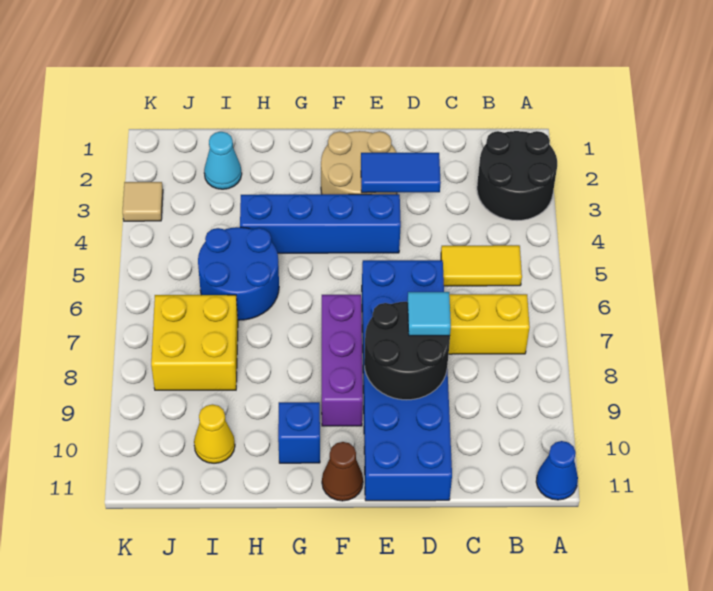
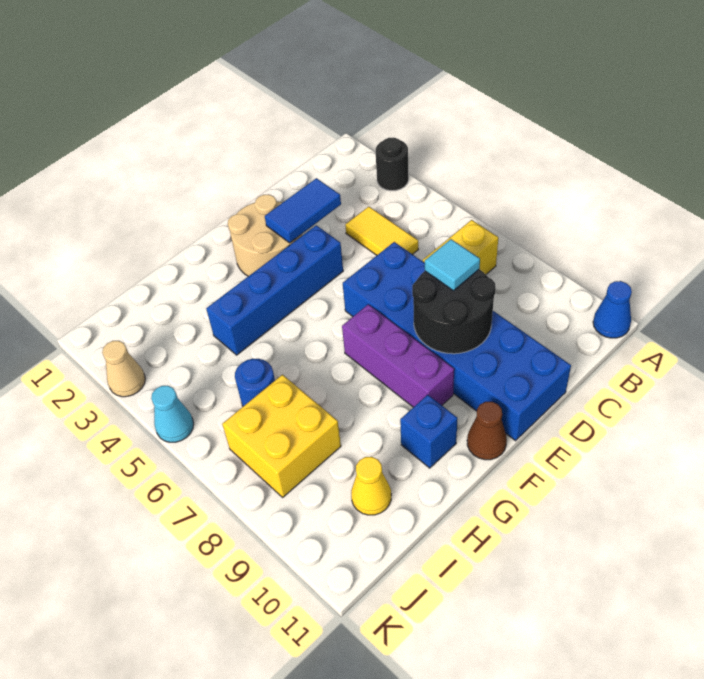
black 2x2 round brick [477,131,557,220] -> black 1x1 round brick [376,138,409,191]
yellow 1x2 tile [441,245,522,286] -> yellow 1x2 tile turned to [345,207,418,255]
blue 2x2 round brick [198,227,279,320] -> blue 1x1 round brick [235,359,275,406]
cyan 1x1 cone [204,132,242,189] -> cyan 1x1 cone moved to [151,386,194,442]
tan 1x1 tile [123,182,163,221] -> tan 1x1 cone [102,341,145,397]

